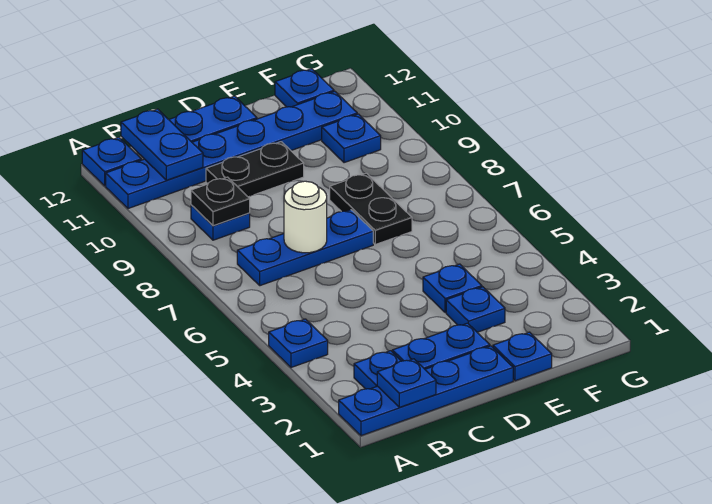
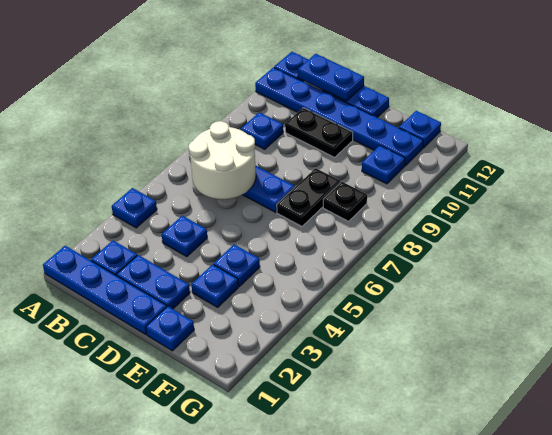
blue 1x1 plate [377,359,436,407] -> blue 1x1 plate moved to [162,216,207,257]
black 1x1 plate [191,177,250,226] -> black 1x1 plate moved to [323,182,367,221]
blue 1x2 plate [121,109,203,180] -> blue 1x2 plate turned to [298,54,364,101]
white 1x1 round brick [284,181,327,253] -> white 2x2 round brick [189,121,256,199]

